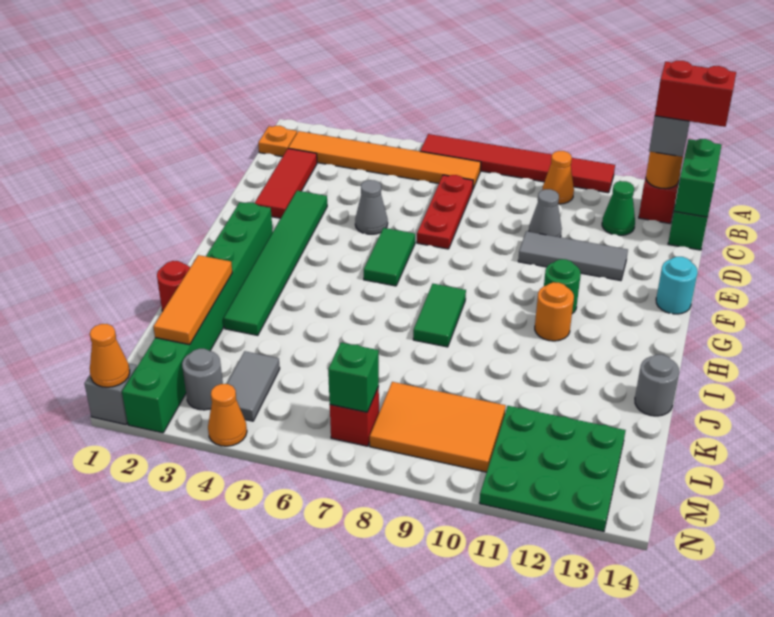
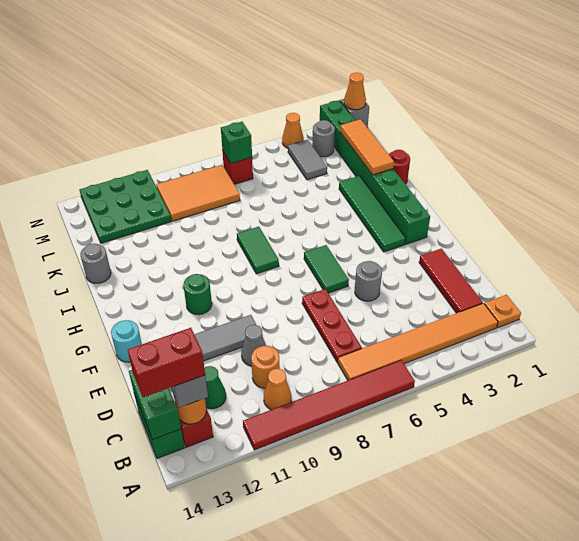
green 1x6 tile [224,191,327,335] -> green 1x4 tile [339,176,406,252]
grey 1x1 cone [355,180,388,234] -> grey 1x1 round brick [355,261,382,301]
orange 1x1 round brick [535,282,574,341] -> orange 1x1 round brick moved to [251,346,280,388]

